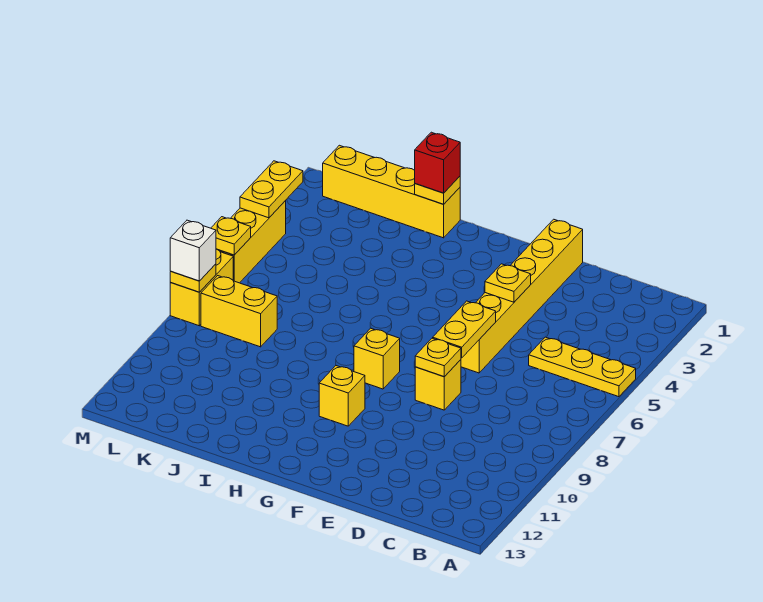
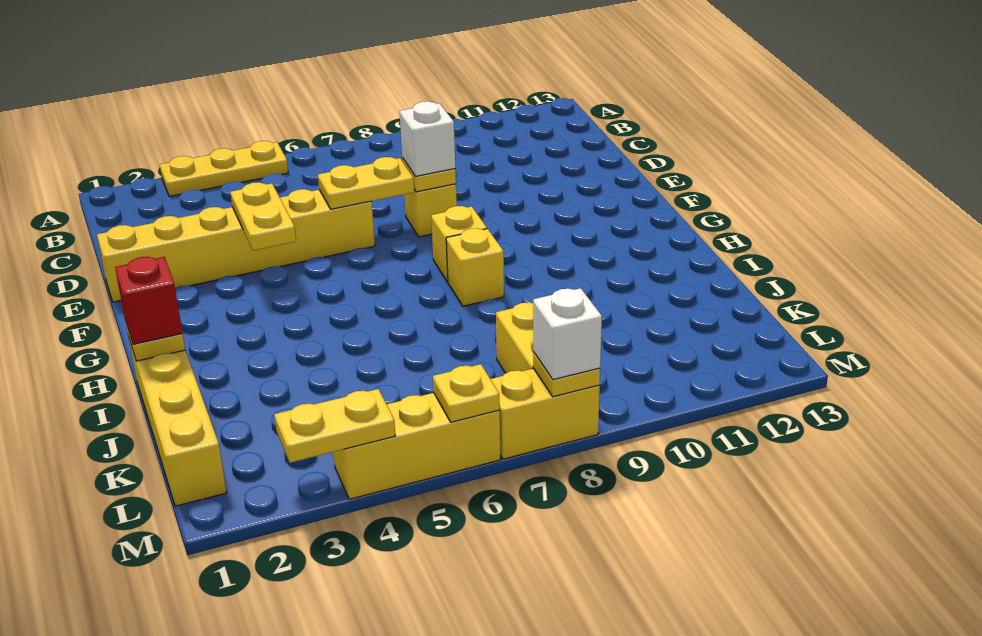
yellow 1x3 plate [529,337,636,397] -> yellow 1x3 plate turned to [160,141,288,196]
yellow 1x1 plate [485,264,531,302] -> yellow 1x2 plate [230,182,296,251]
none -> white 1x1 brick [400,101,455,176]
yellow 1x1 brick [319,366,365,426] -> yellow 1x1 brick moved to [446,228,504,306]

